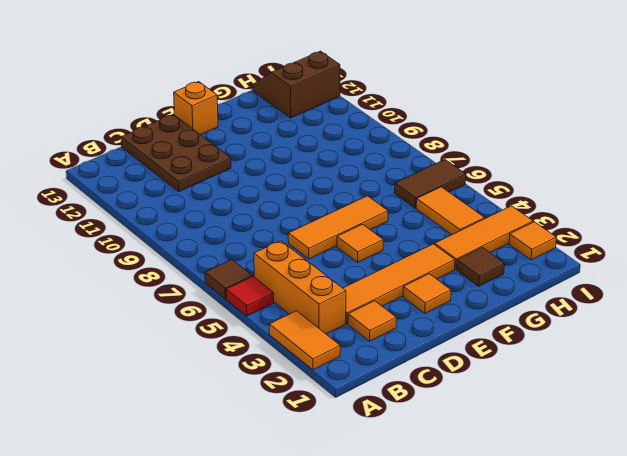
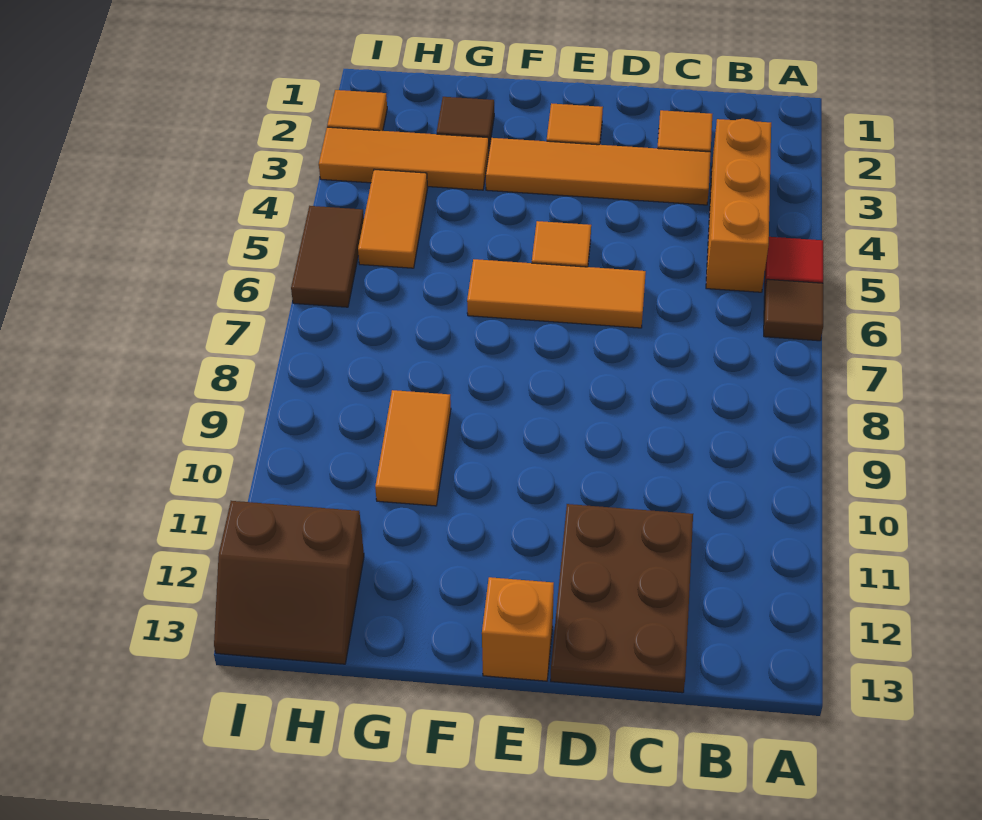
orange 1x2 tile [269,311,340,370] -> orange 1x2 tile moved to [375,390,451,506]
brown 1x2 tile [395,160,466,208] -> brown 1x2 tile turned to [291,206,364,307]

